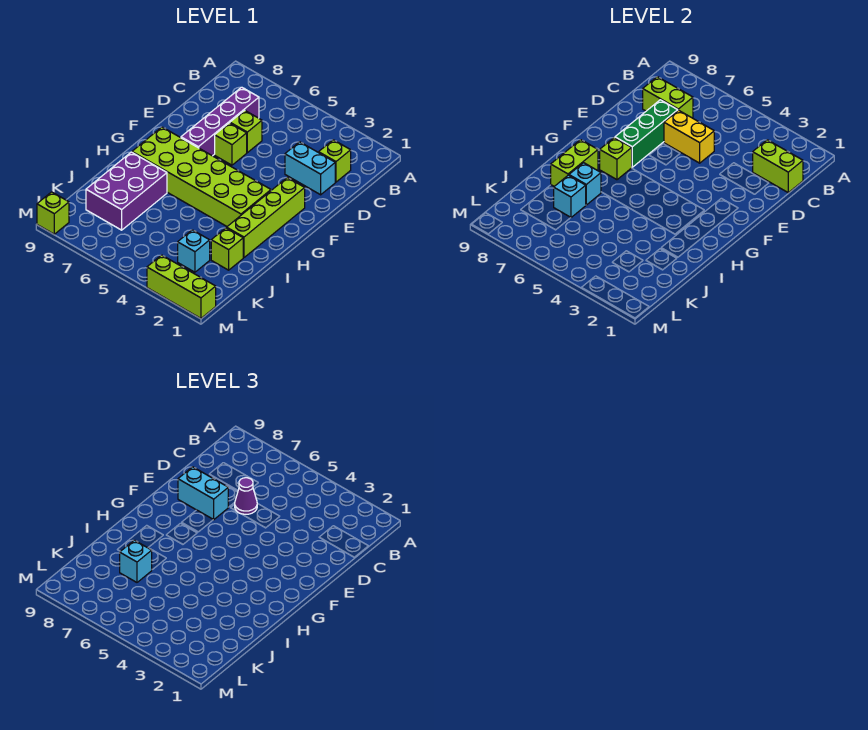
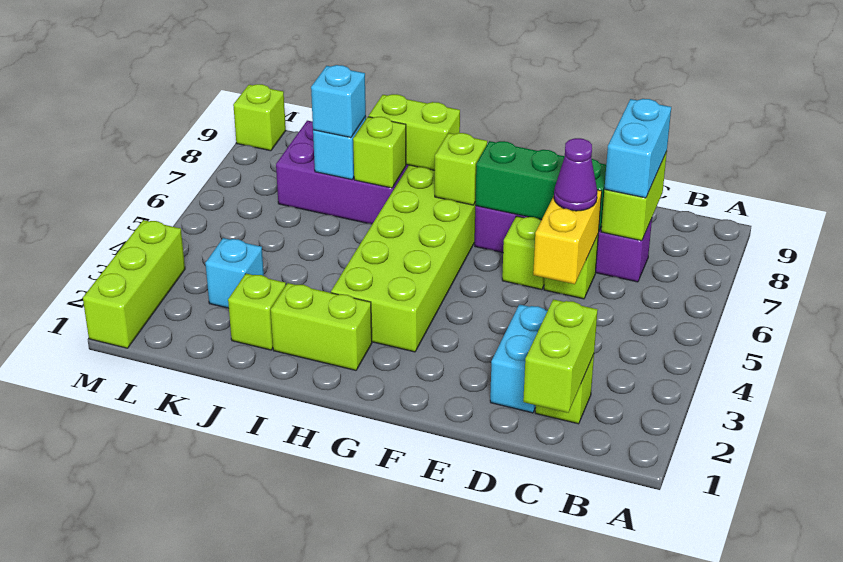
cyan 1x2 brick [178,467,228,520] -> cyan 1x2 brick moved to [605,99,671,198]
lime 1x4 brick [227,178,305,258] -> lime 1x2 brick [271,283,372,370]
cyan 1x1 brick [569,163,601,205] -> lime 1x1 brick [353,117,406,188]

